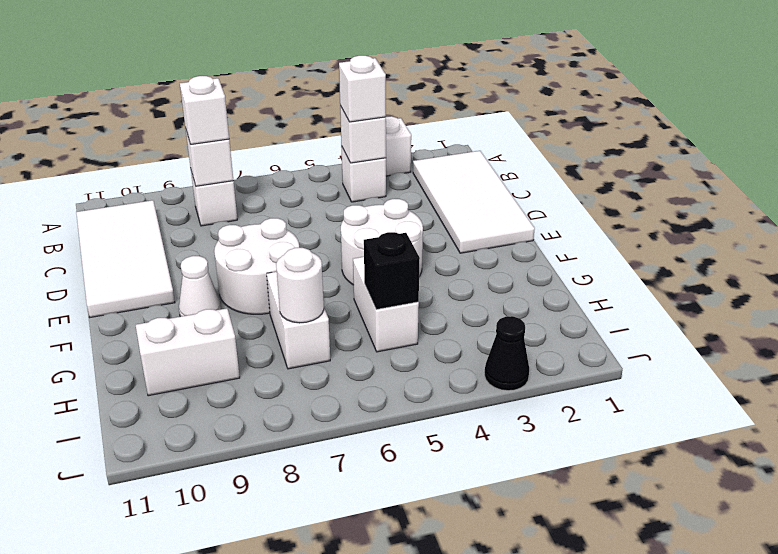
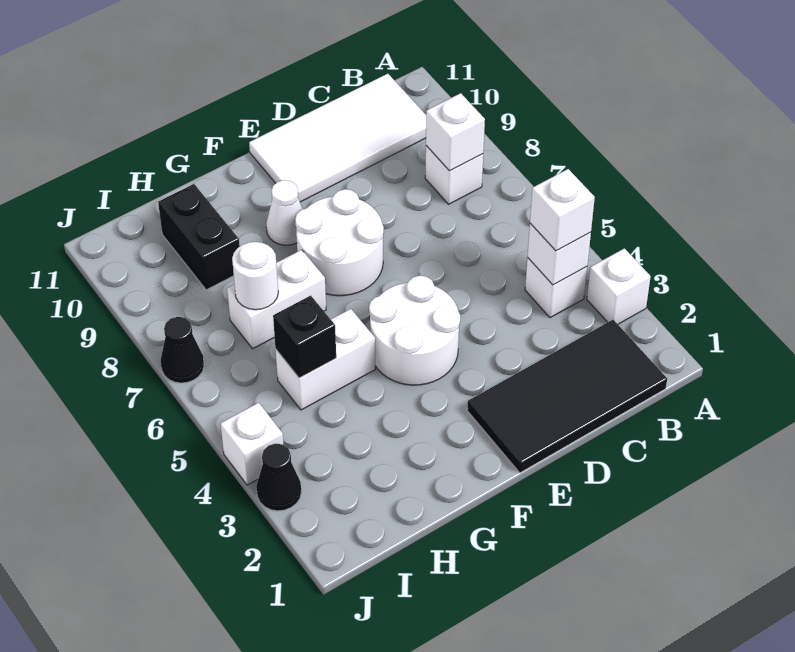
white 2x4 tile [413,151,535,253] -> black 2x4 tile [467,320,667,473]
white 1x1 brick [180,76,229,145] -> white 1x1 brick moved to [220,403,283,485]
white 1x2 brick [136,308,240,396] -> black 1x2 brick [158,184,240,290]
none -> black 1x1 cone [161,317,204,383]

